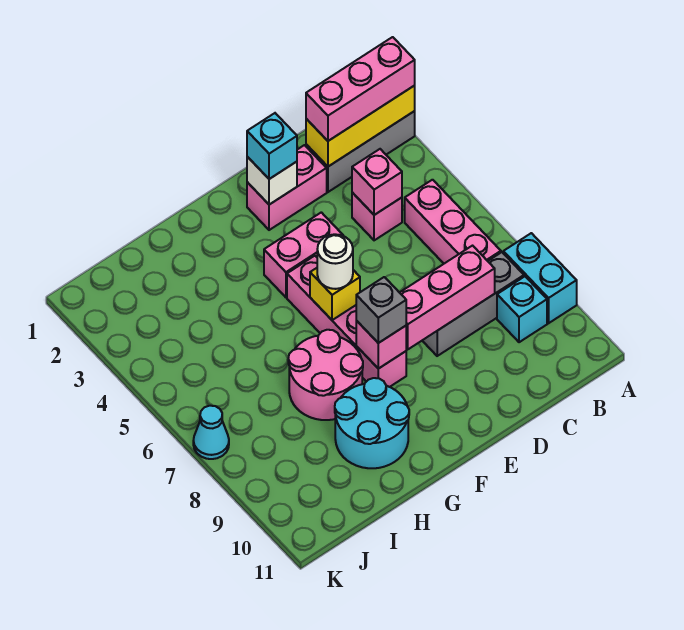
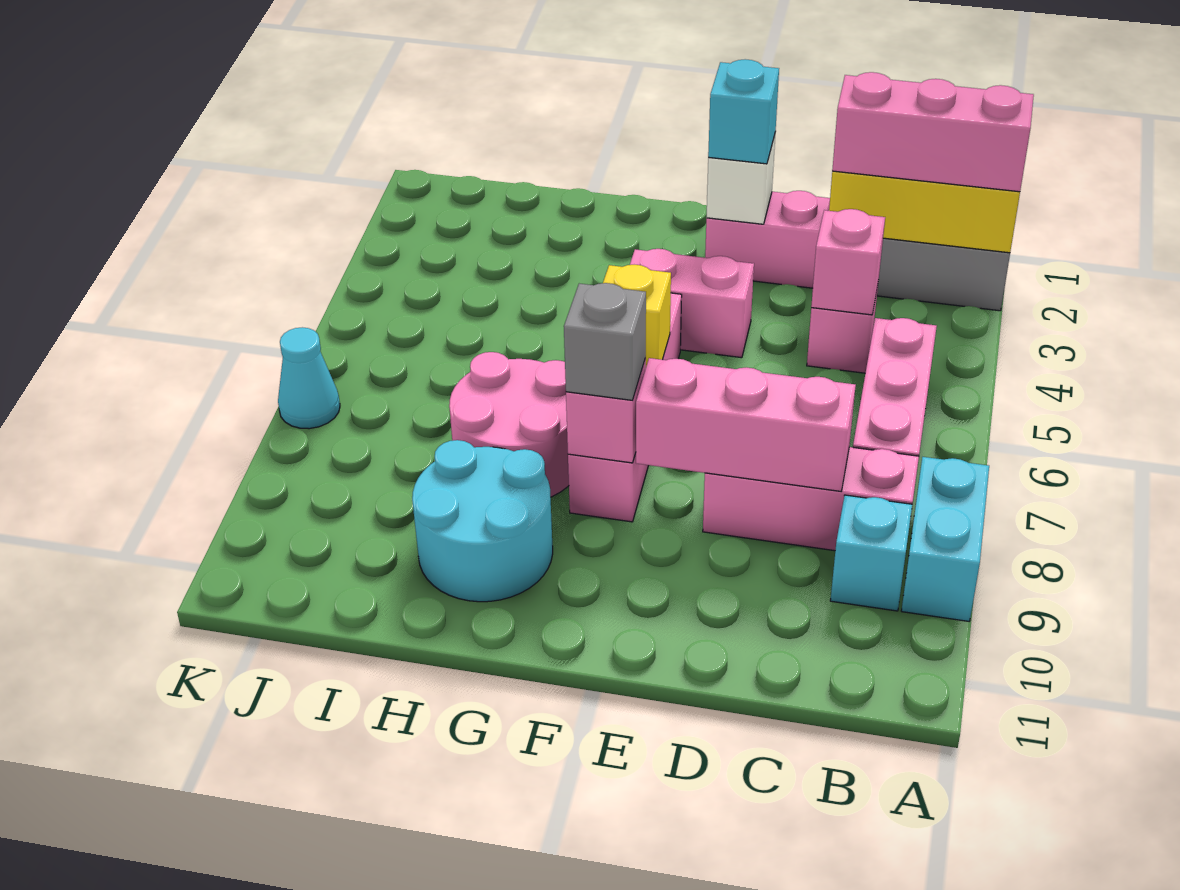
grey 1x3 brick [422,252,524,356] -> pink 1x3 brick [703,447,919,551]
white 1x1 round brick [317,234,353,289] -> none

